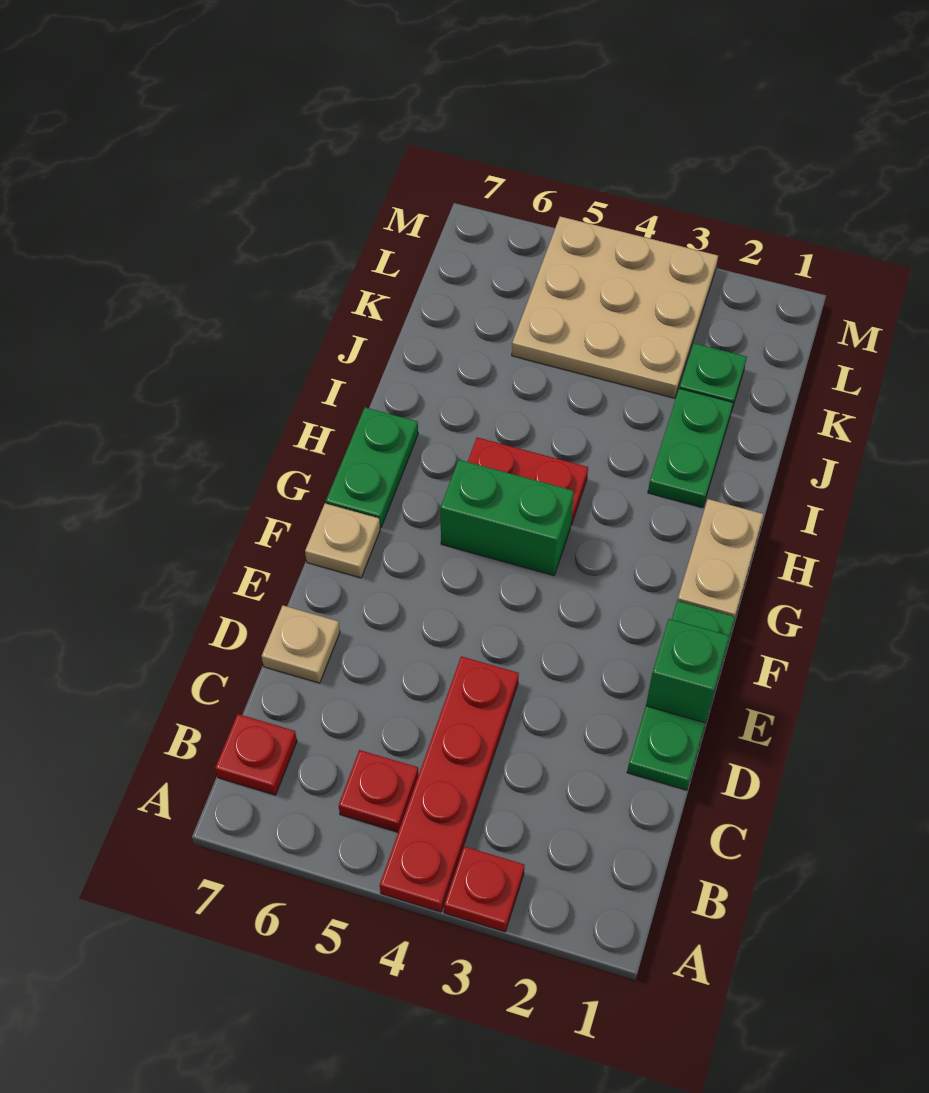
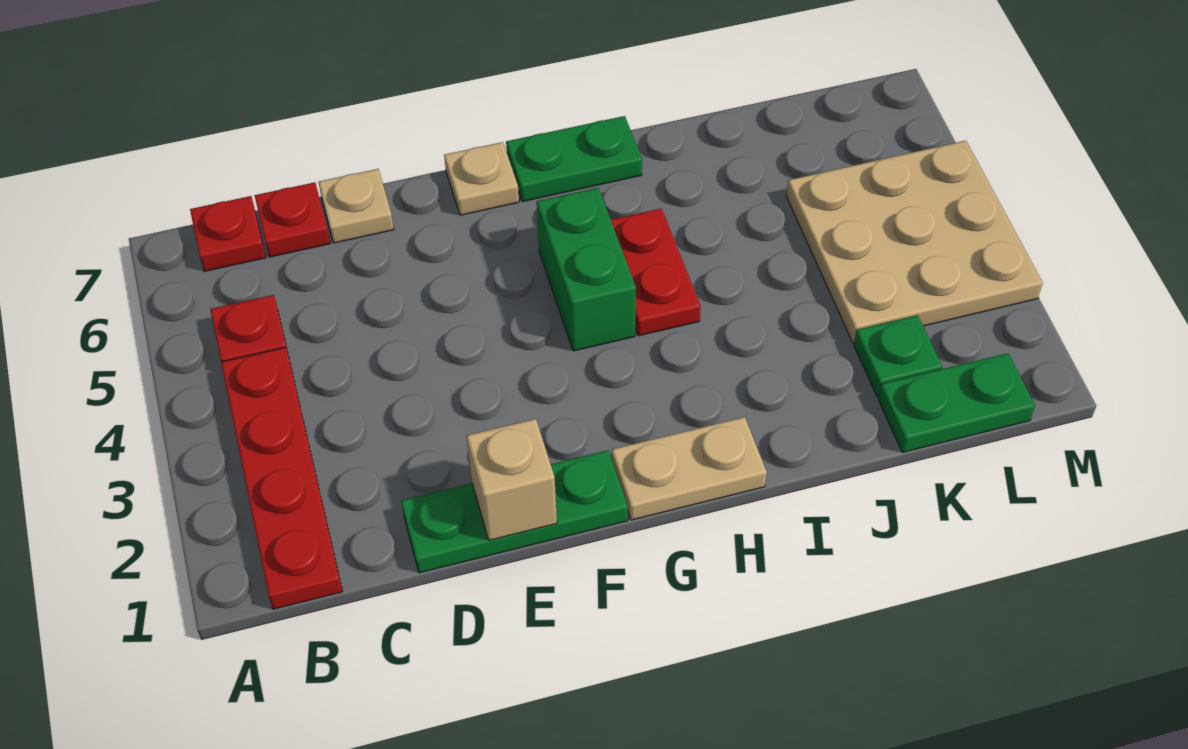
red 1x1 plate [444,846,525,932] -> red 1x1 plate moved to [255,182,330,257]
red 1x4 plate [380,656,519,912] -> red 1x4 plate turned to [221,347,343,609]
green 1x1 brick [646,619,729,723] -> tan 1x1 brick [467,419,557,540]
green 1x2 plate [648,389,733,508] -> green 1x2 plate moved to [878,353,1035,453]

